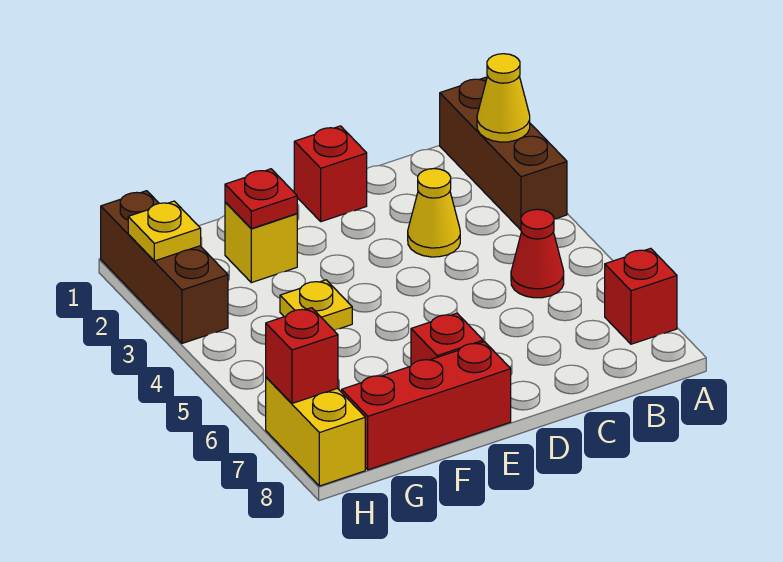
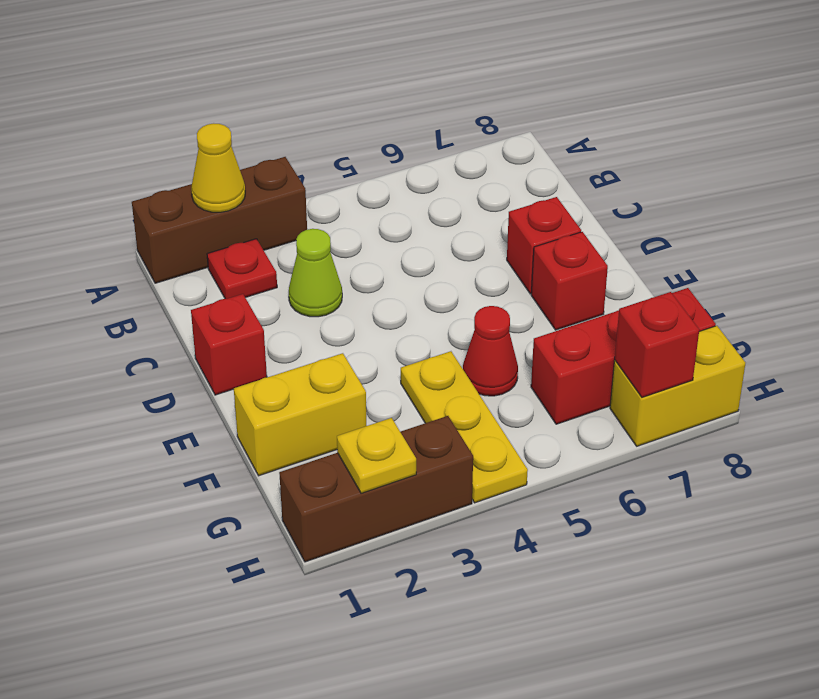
red 1x1 brick [605,248,677,344] -> red 1x1 brick moved to [507,197,581,294]
red 1x1 cone [511,209,564,298] -> red 1x1 cone moved to [463,306,518,396]
yellow 1x1 cone [408,169,460,257] -> lime 1x1 cone [289,229,342,317]
red 1x3 brick [342,342,511,470] -> red 1x3 brick turned to [531,288,716,424]
yellow 1x1 brick [225,202,297,283] -> yellow 1x2 brick [234,353,367,476]
red 1x1 plate [225,169,297,229] -> red 1x1 plate moved to [207,239,277,299]
yellow 1x1 plate [280,280,352,330] -> yellow 1x3 plate [401,351,528,503]

